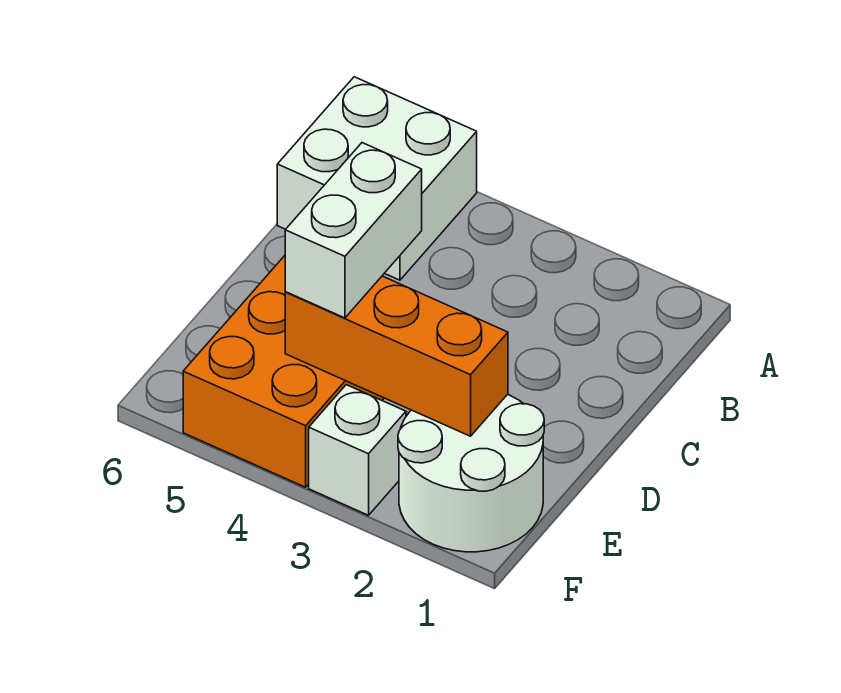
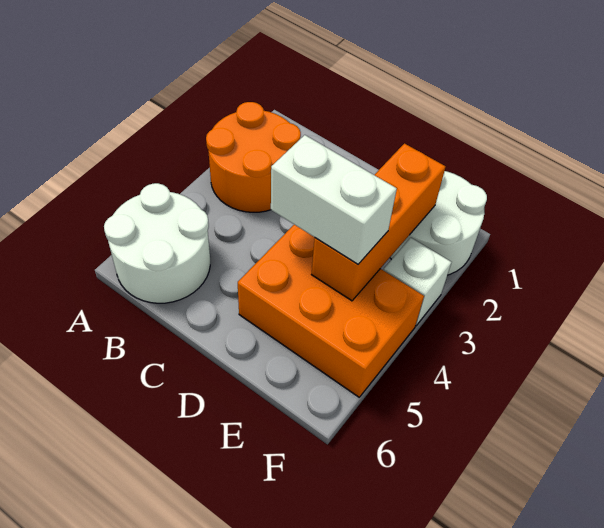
none -> orange 2x2 round brick [206,102,301,212]
white 2x2 brick [277,77,477,280] -> white 2x2 round brick [104,183,210,303]

